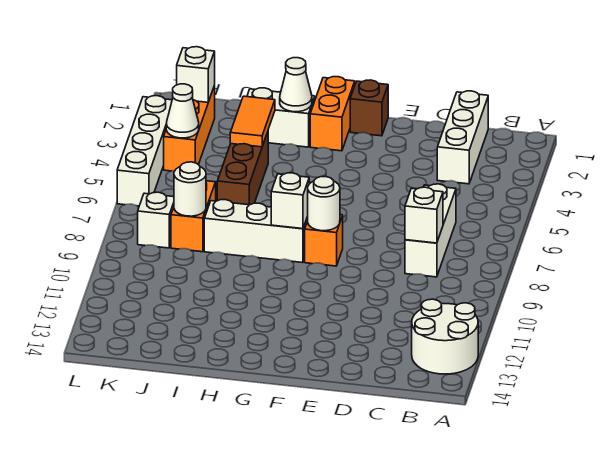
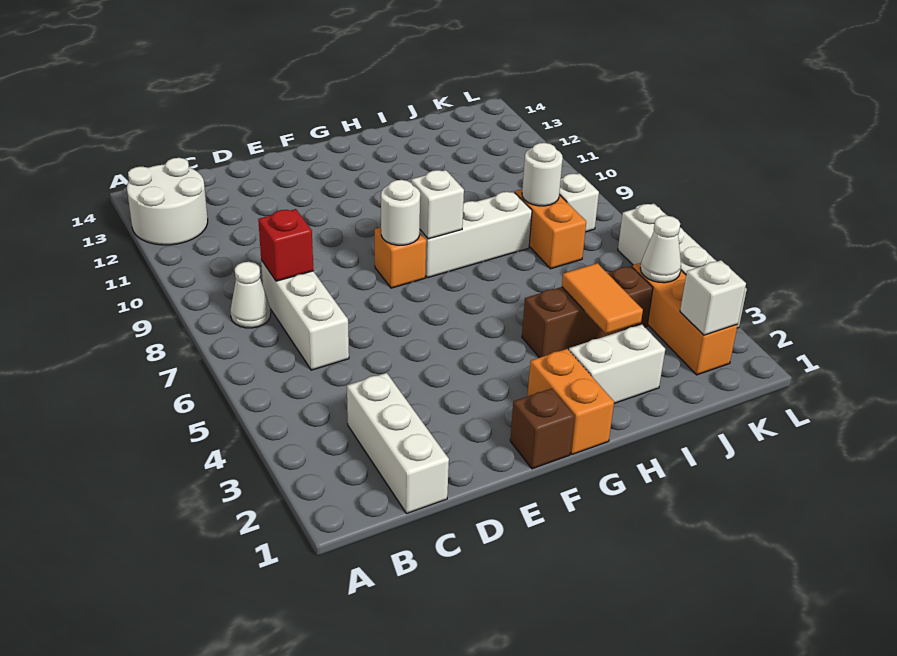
white 1x1 brick [405,187,443,243] -> red 1x1 brick [258,209,313,281]
white 1x1 cone [280,58,312,112] -> white 1x1 cone moved to [230,262,271,328]
brown 1x3 brick [217,132,268,205] -> brown 1x3 brick turned to [522,266,653,358]

